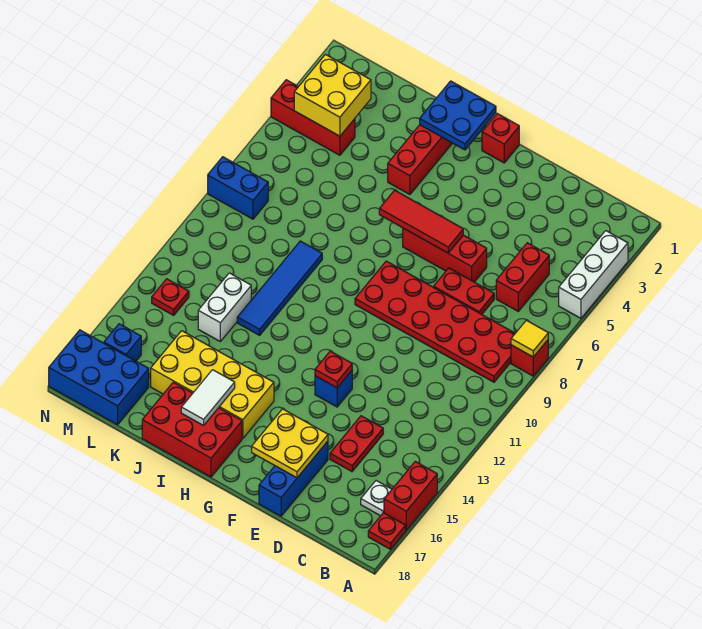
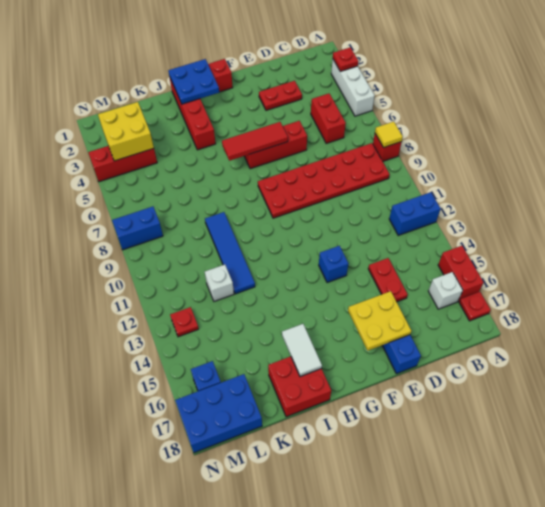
none -> blue 1x2 brick [389,192,440,235]
white 1x1 plate [361,481,392,516] -> white 1x1 brick [429,272,463,309]
red 1x2 plate [434,268,494,314] -> red 1x2 plate moved to [259,81,302,110]
red 1x1 plate [315,351,352,388] -> red 1x1 plate moved to [333,47,358,72]
yellow 2x4 brick [151,331,274,439] -> none
red 2x3 brick [142,382,242,477] -> red 2x2 brick [268,356,331,417]
white 1x2 brick [198,273,251,341] -> white 1x1 brick [205,265,234,301]

